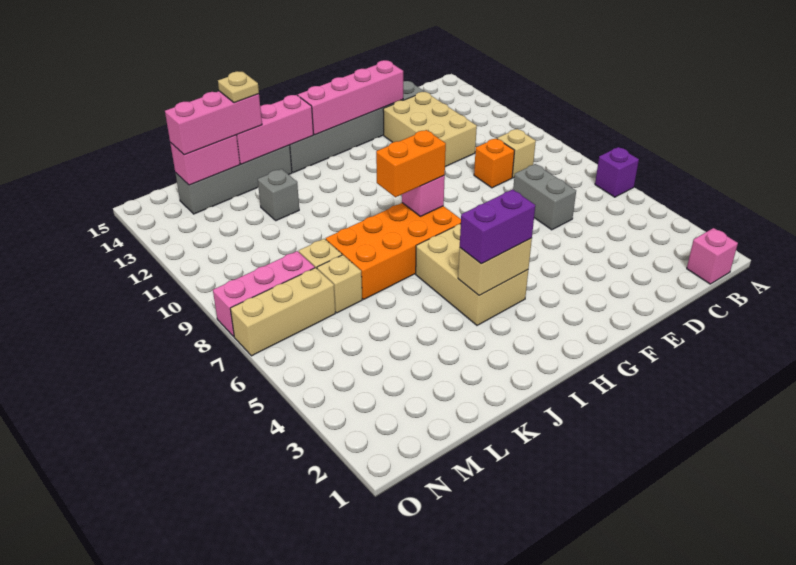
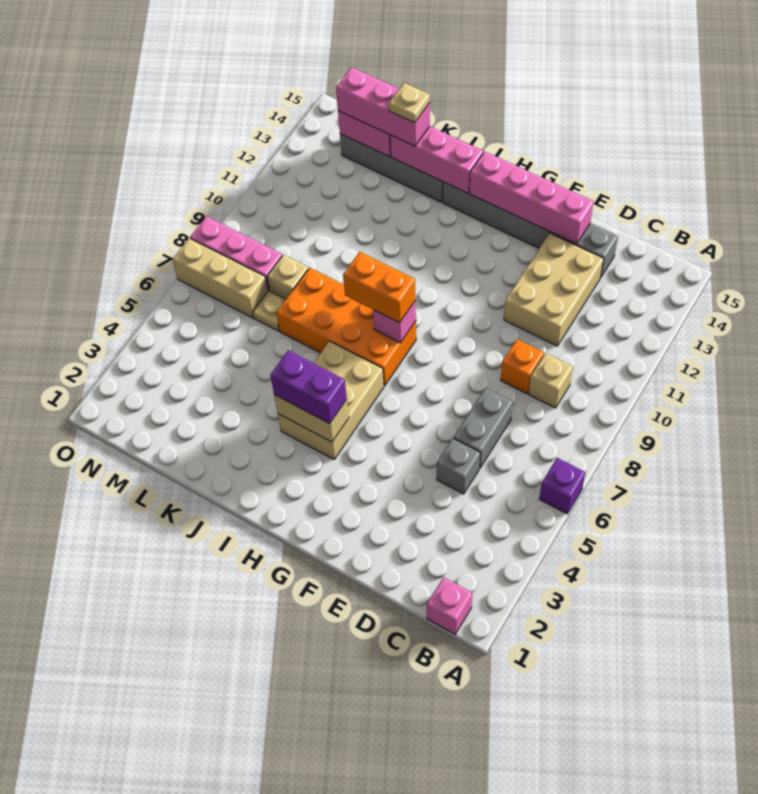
grey 1x1 brick [258,169,299,221] -> grey 1x1 brick moved to [437,438,480,494]
tan 1x1 brick [317,255,362,313] -> tan 1x1 plate [253,291,286,331]

